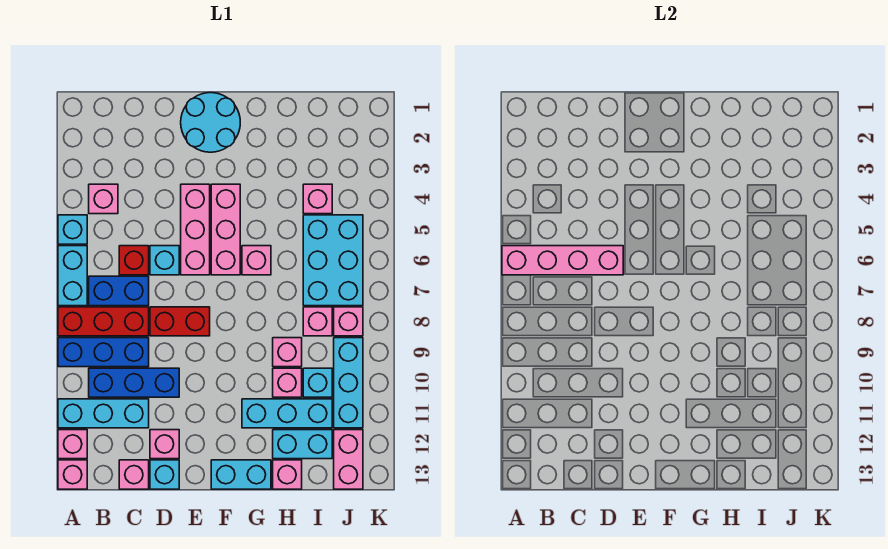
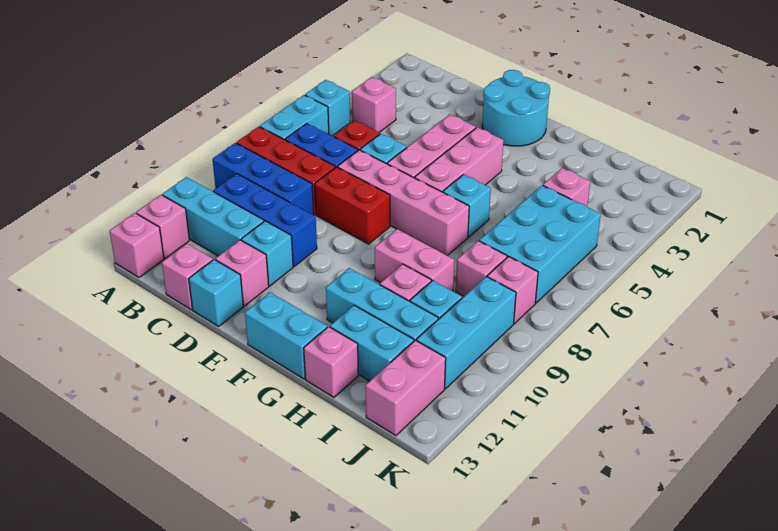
pink 1x4 brick [502,246,623,275] -> pink 1x4 brick moved to [338,150,469,256]
none -> cyan 1x1 brick [241,221,293,286]
pink 1x1 brick [242,246,271,275] -> cyan 1x1 brick [443,175,491,237]
pink 1x1 brick [273,338,302,367] -> pink 1x2 brick [375,229,454,291]

